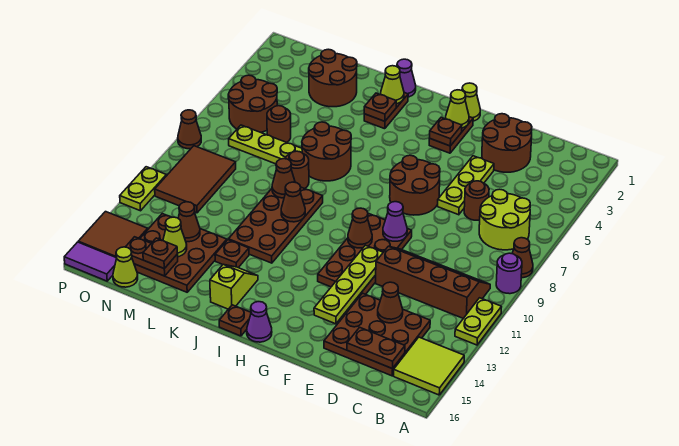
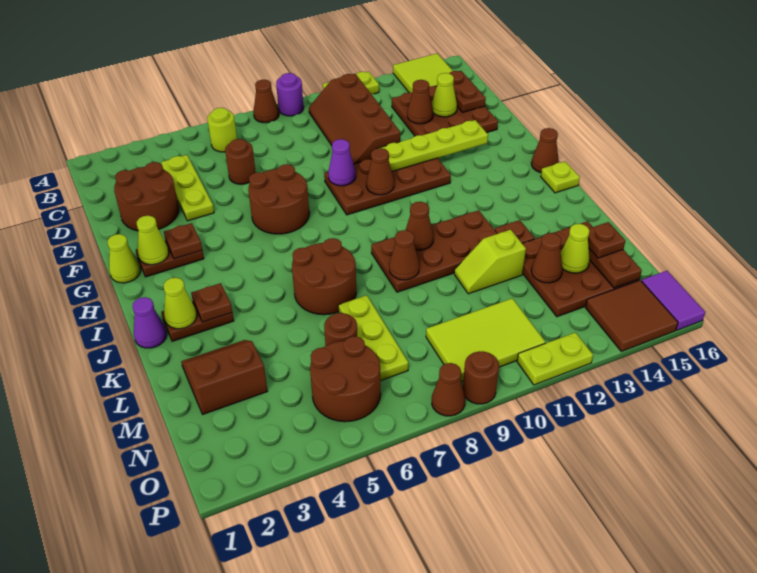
lime 2x2 round brick [479,189,530,250] -> lime 1x1 round brick [207,108,237,152]
lime 1x3 plate [438,156,494,215] -> lime 1x3 plate turned to [161,155,214,221]
purple 1x1 cone [247,302,272,342] -> brown 1x1 cone [531,128,559,173]
brown 1x1 plate [219,305,251,336] -> lime 1x1 plate [541,161,580,193]
lime 1x2 slope [210,265,258,309] -> lime 1x2 slope moved to [454,230,526,294]
brown 1x1 round brick [285,151,309,189] -> brown 1x1 round brick moved to [463,351,499,404]
brown 2x2 round brick [309,49,357,107] -> brown 2x2 slope [181,340,268,414]
brown 2x3 tile [155,146,236,213] -> lime 2x3 tile [426,298,546,381]
lime 1x1 cone [113,247,138,287] -> lime 1x1 cone moved to [432,73,457,117]

